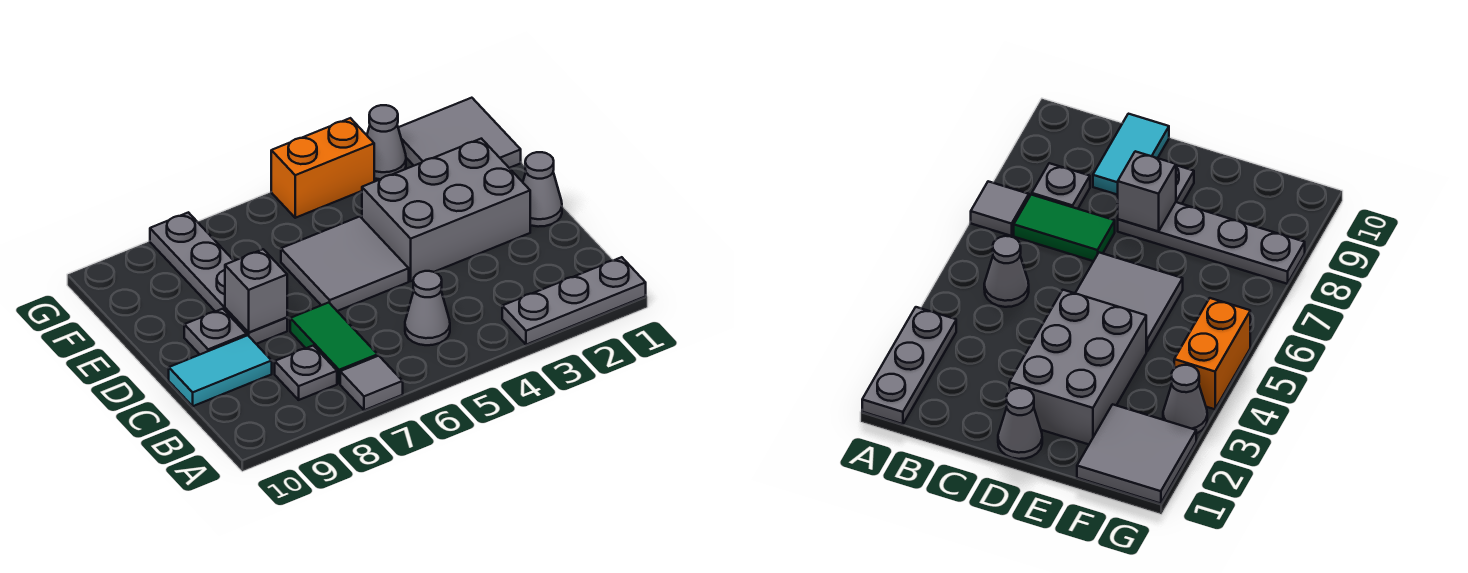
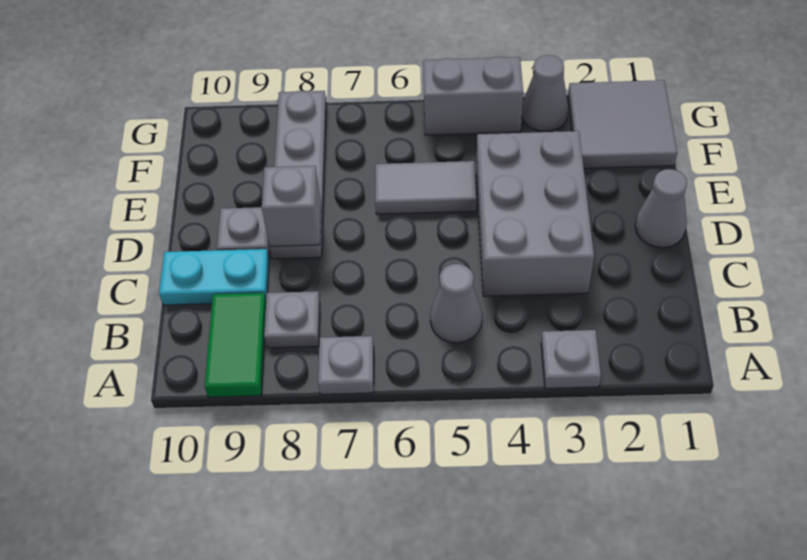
grey 1x3 plate [502,257,646,345] -> grey 1x1 plate [541,330,601,389]
grey 1x1 tile [340,356,403,410] -> grey 1x1 plate [318,336,374,394]
green 1x2 tile [290,303,378,384] -> green 1x2 tile moved to [205,293,266,397]
cyan 1x2 tile [169,335,272,406] -> cyan 1x2 plate [159,249,269,305]
grey 2x3 brick [362,139,530,281] -> grey 2x3 brick turned to [476,131,594,296]
grey 2x2 tile [281,217,409,311] -> grey 1x2 tile [375,161,476,214]
orange 1x2 brick [271,118,374,218] -> grey 1x2 brick [423,57,523,135]

